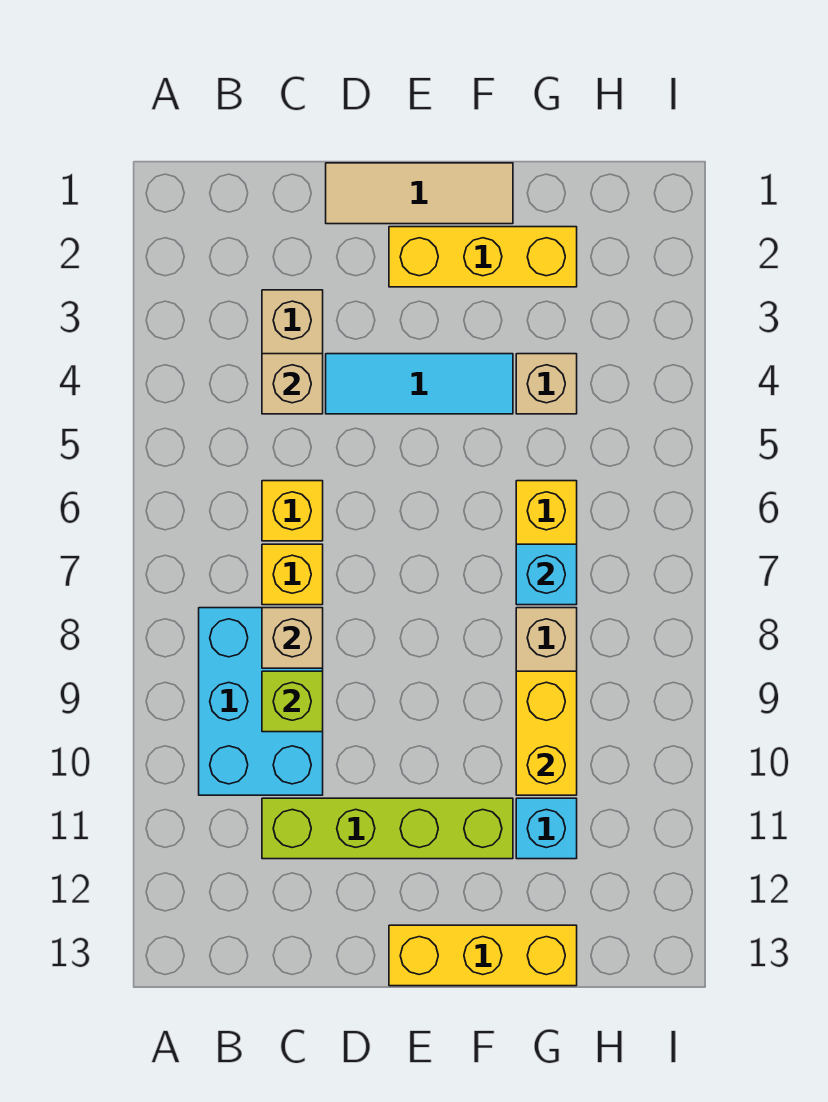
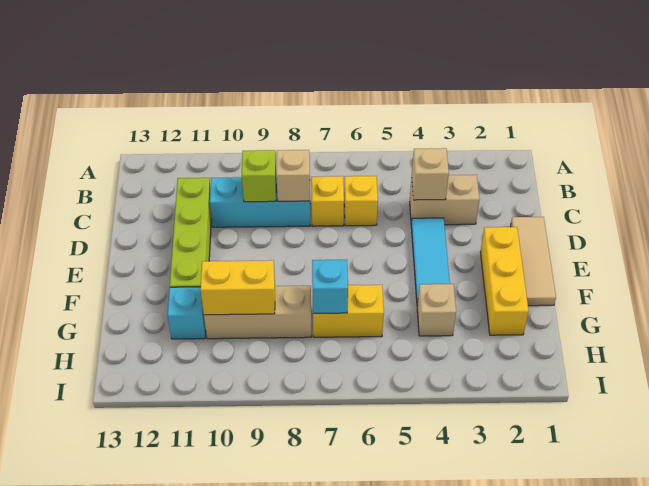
cyan 2x3 brick [199,608,323,795] -> cyan 1x3 brick [210,177,310,227]
yellow 1x3 brick [389,925,577,986] -> none

